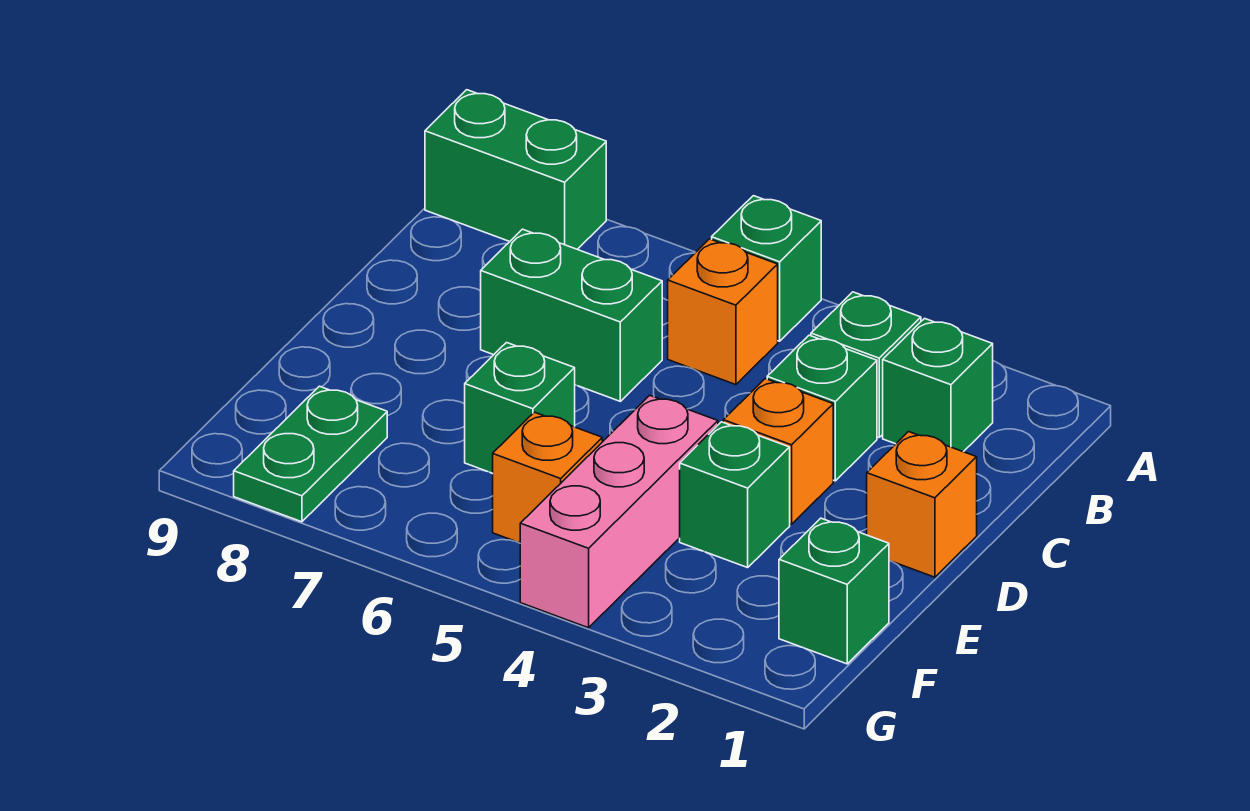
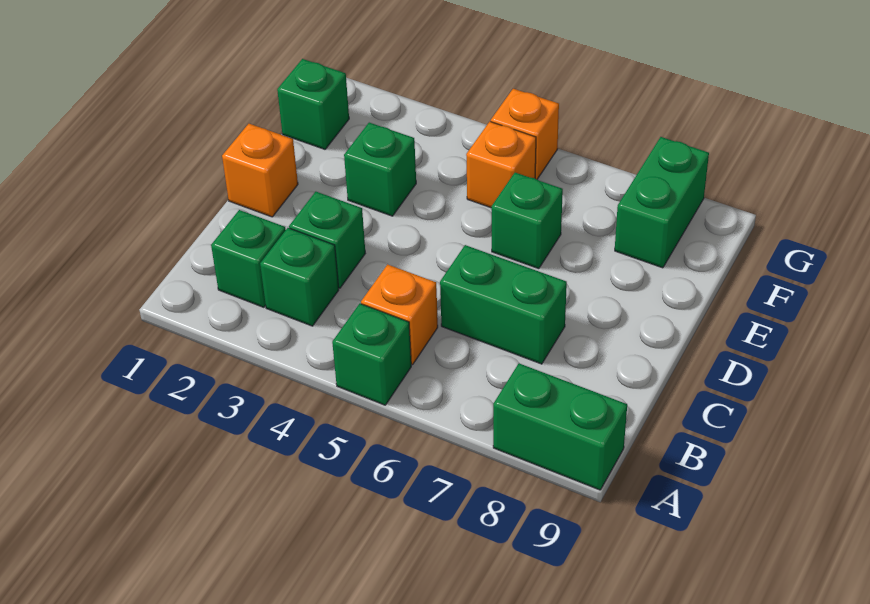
orange 1x1 brick [723,379,833,524] -> orange 1x1 brick moved to [491,89,559,179]
pink 1x3 brick [520,395,718,628] -> none
green 1x2 plate [234,386,387,522] -> green 1x2 brick [615,137,709,268]

